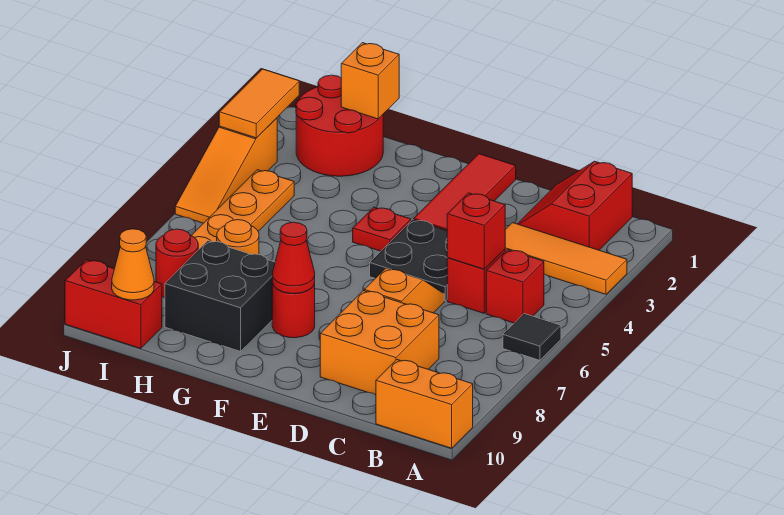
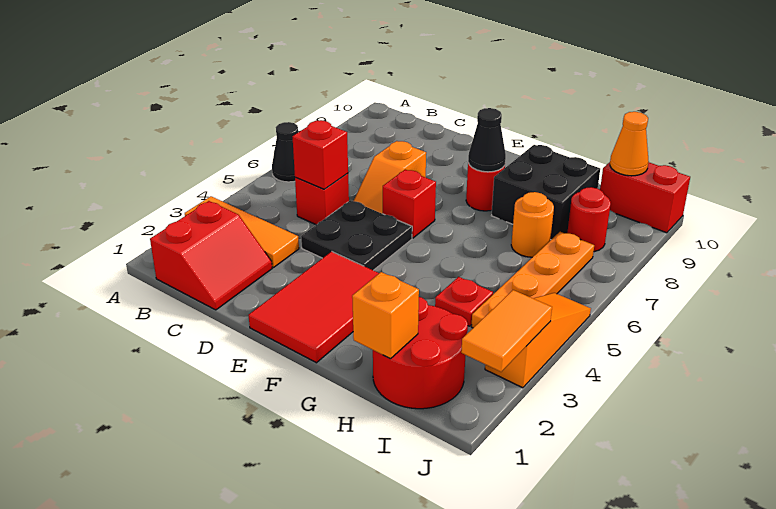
black 1x1 tile [503,314,561,360] -> black 1x1 cone [272,122,298,182]
orange 1x2 brick [376,360,473,448] -> none
red 1x1 brick [486,250,544,323] -> red 1x1 brick moved to [383,170,436,238]
orange 2x2 brick [320,291,439,395] -> none
red 1x3 tile [414,154,516,230] -> red 2x3 tile [249,251,379,363]
red 1x1 plate [353,207,411,251] -> red 1x1 plate moved to [435,277,493,326]
red 1x1 cone [272,222,315,293] -> black 1x1 cone [468,108,506,172]

